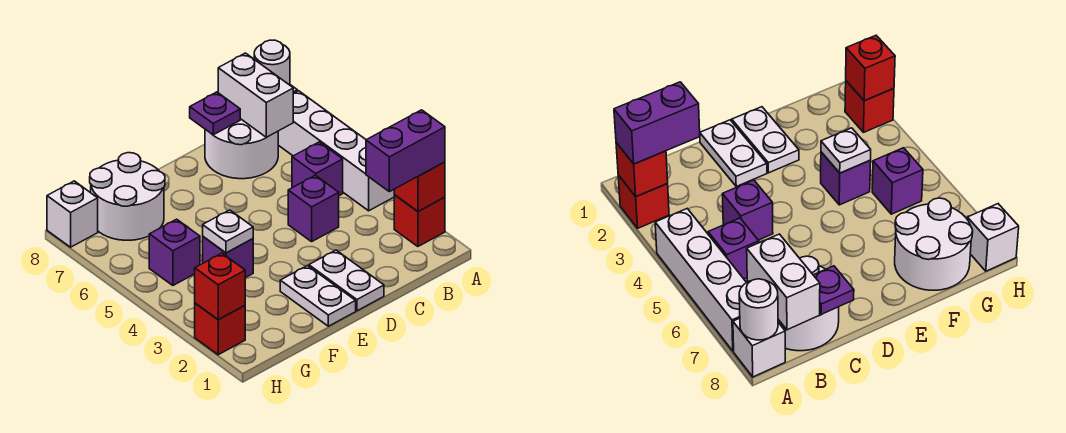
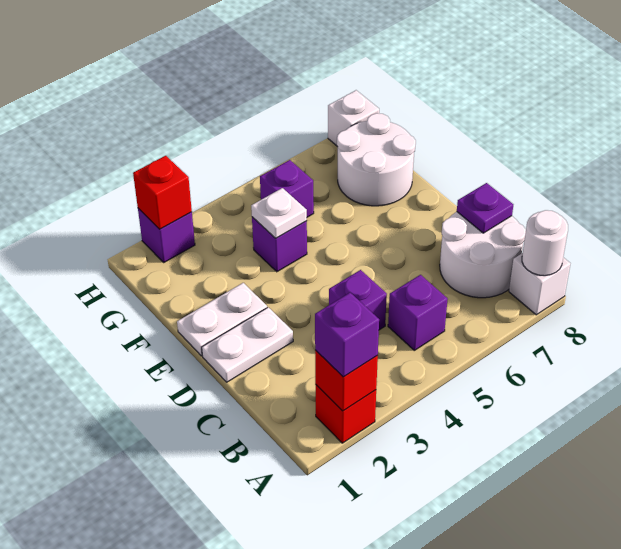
purple 1x2 brick [366,110,445,192] -> purple 1x1 brick [315,293,379,377]
white 1x4 brick [278,91,394,211] -> none
white 1x2 brick [218,53,294,137] -> none
red 1x1 brick [195,303,245,355] -> purple 1x1 brick [138,208,195,262]

